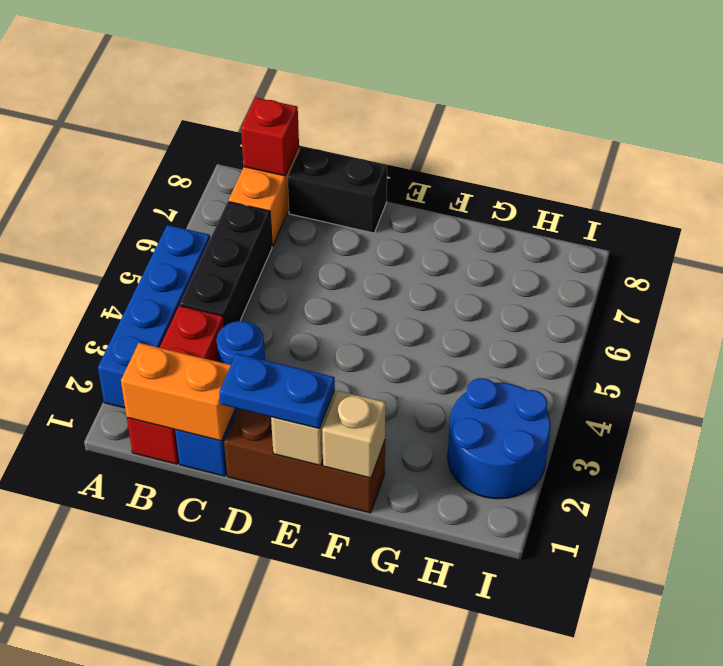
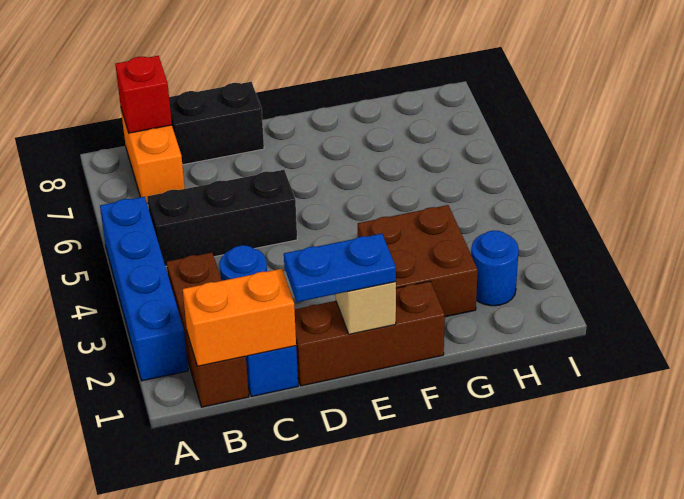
red 1x3 brick [127,306,224,464] -> brown 1x3 brick [167,253,249,407]
black 1x3 brick [180,202,272,326] -> black 1x3 brick turned to [147,170,297,266]
tan 1x1 brick [322,391,386,478] -> none
none -> brown 2x2 brick [358,205,478,317]
blue 2x2 round brick [448,378,550,499] -> blue 1x1 round brick [471,231,519,306]

